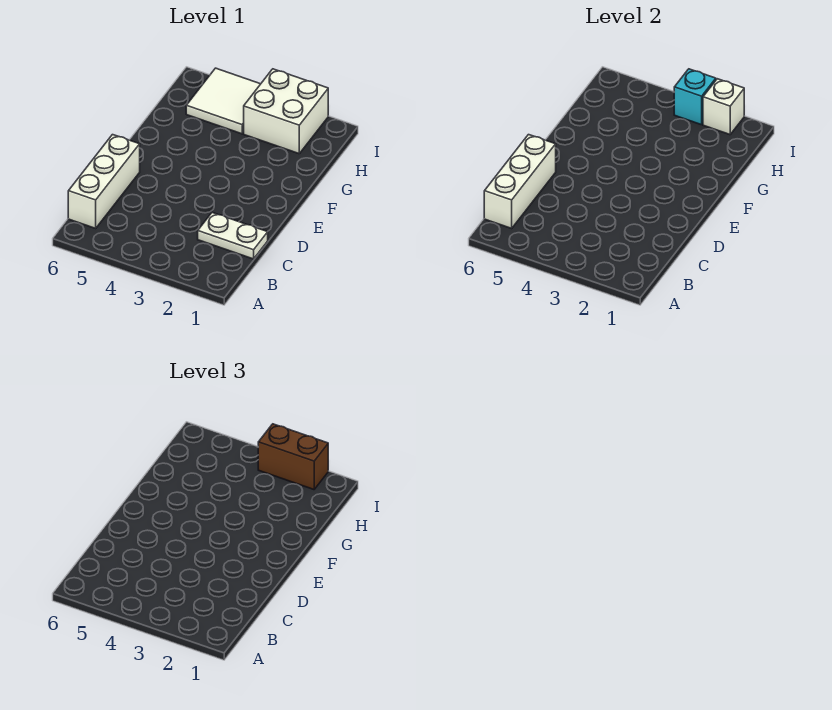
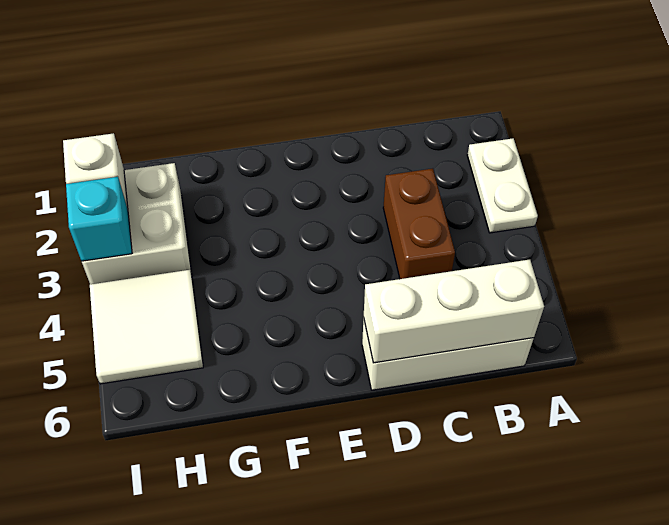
white 1x2 plate [198,213,268,259] -> white 1x2 plate moved to [467,138,538,233]
brown 1x2 brick [258,424,328,490] -> brown 1x2 brick moved to [383,169,455,279]

